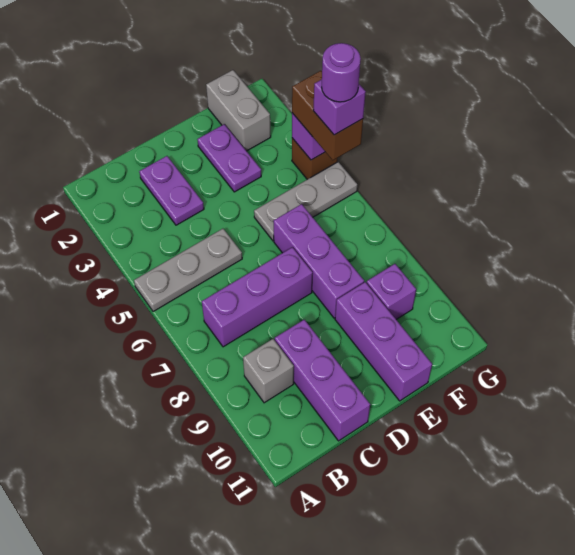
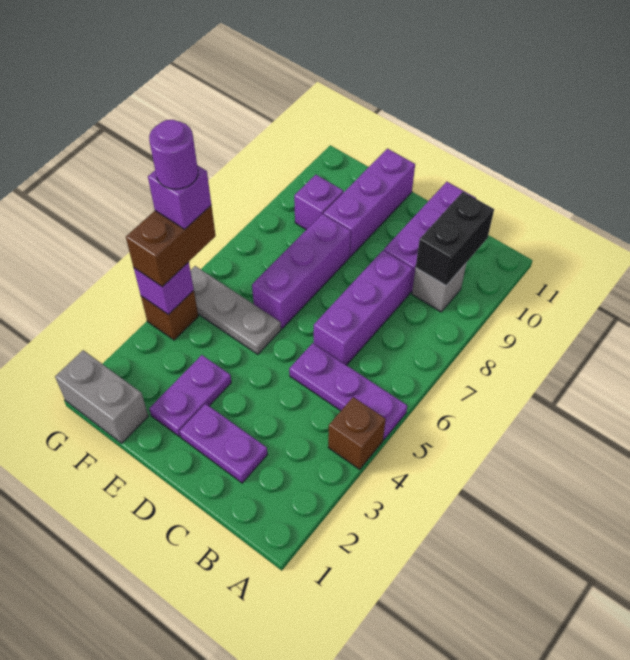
none -> brown 1x1 brick [328,397,386,469]
grey 1x3 plate [134,229,242,312] -> purple 1x3 plate [289,343,407,440]
purple 1x3 brick [202,247,313,347] -> purple 1x3 brick turned to [314,250,413,365]
none -> black 1x2 brick [416,192,494,286]
purple 1x2 plate [139,156,204,225] -> purple 1x2 plate turned to [180,404,268,483]
grey 1x2 brick [206,70,271,151] -> grey 1x2 brick turned to [55,350,148,443]

